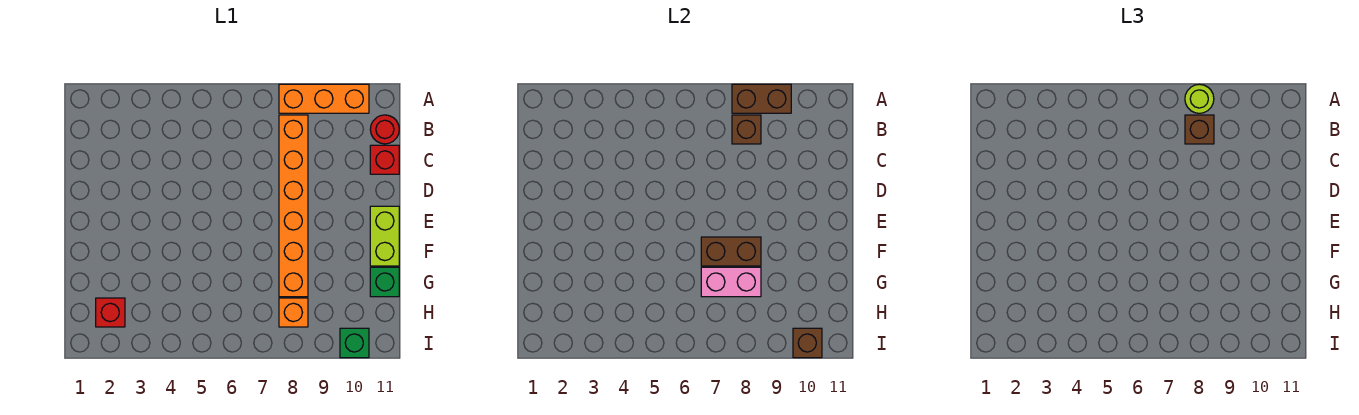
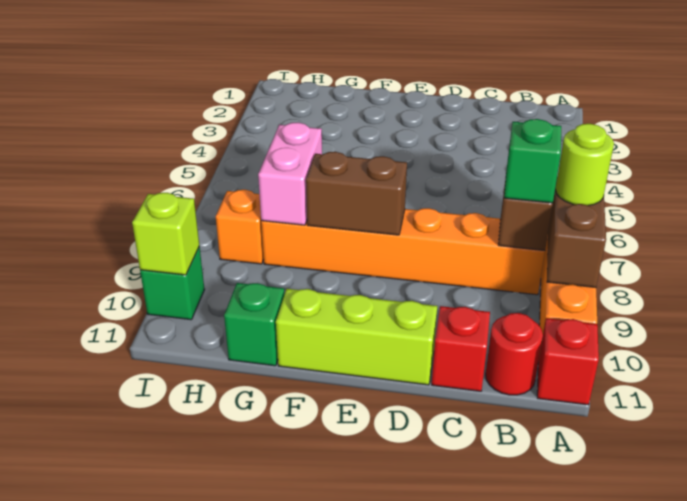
brown 1x1 brick [1185,115,1214,144] -> green 1x1 brick [504,119,561,203]
lime 1x2 brick [370,206,399,266] -> lime 1x3 brick [276,289,437,385]
brown 1x2 brick [701,237,761,266] -> brown 1x2 brick turned to [306,152,407,235]
red 1x1 brick [96,298,125,327] -> red 1x1 brick moved to [537,318,599,405]
brown 1x1 brick [793,328,822,358] -> lime 1x1 brick [132,193,199,275]

